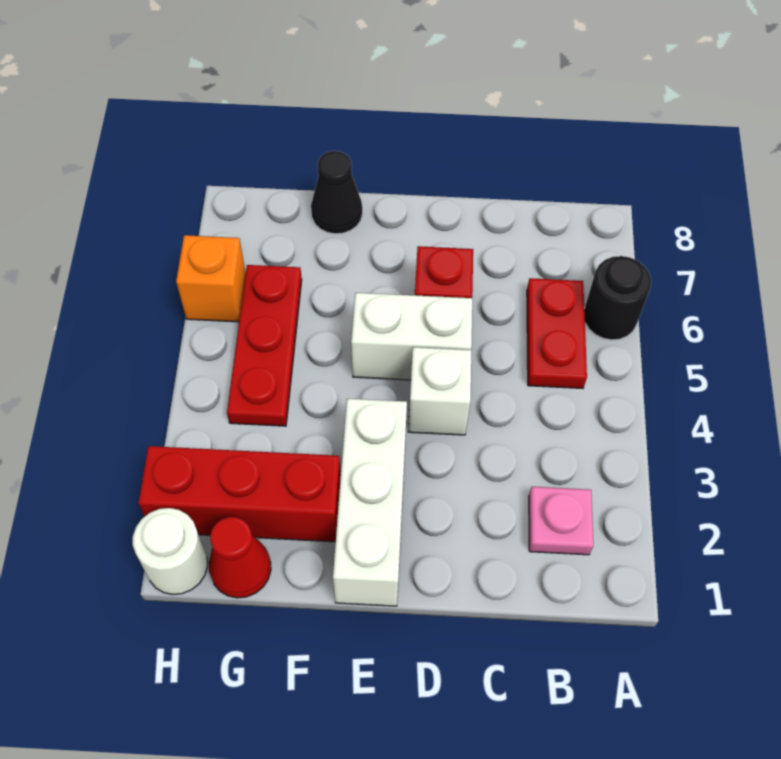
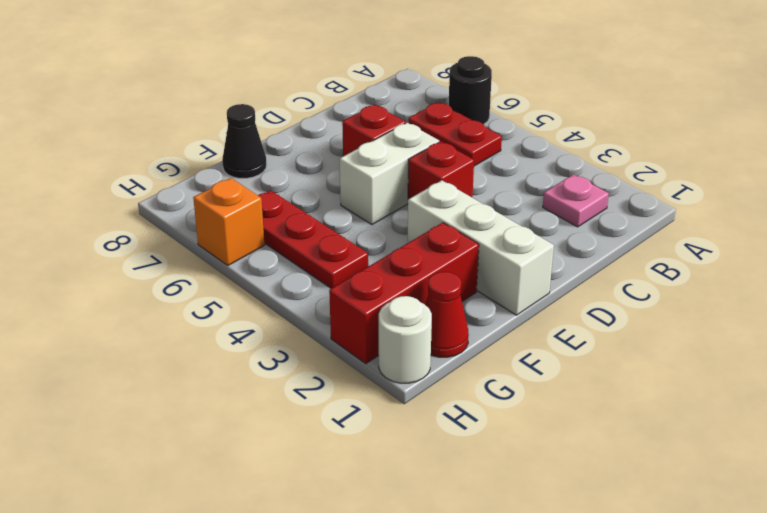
white 1x1 brick [408,347,471,435] -> red 1x1 brick [408,142,474,199]

